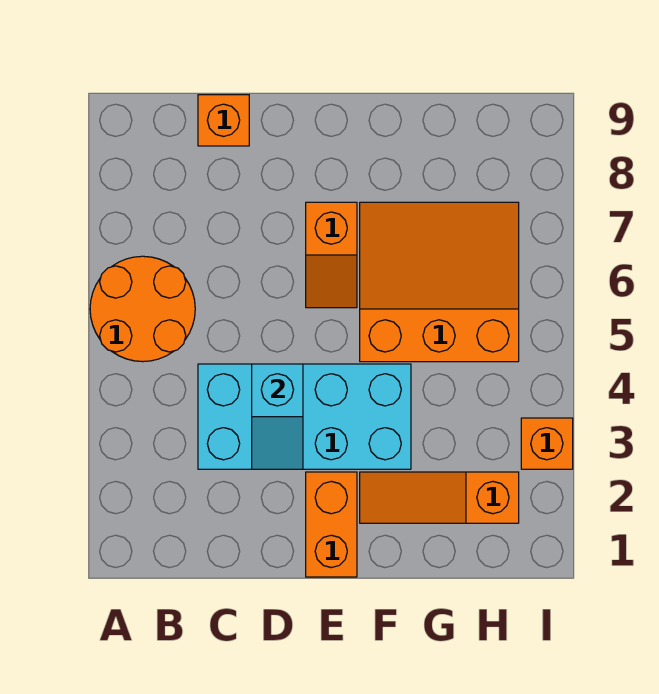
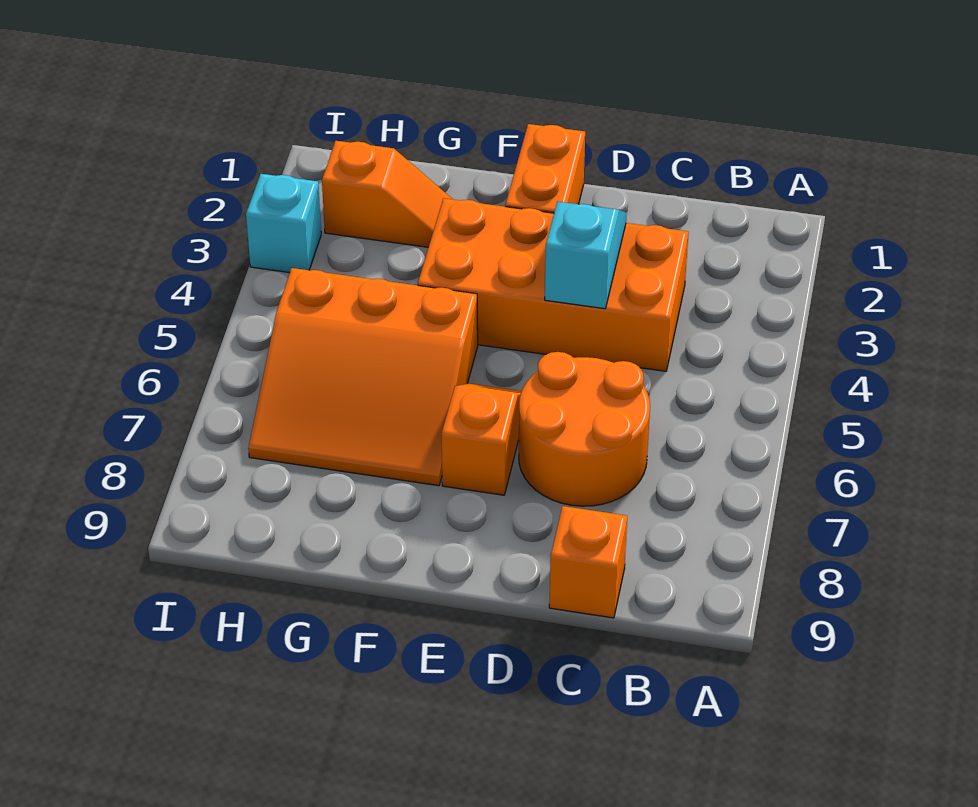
orange 2x2 round brick [90,256,195,362] -> orange 2x2 round brick moved to [519,352,650,506]
cyan 2x4 brick [198,364,411,469] -> orange 2x4 brick [418,198,689,371]
orange 1x3 slope [360,472,519,523] -> orange 1x2 slope [322,141,453,247]
orange 1x1 brick [521,418,573,469] -> cyan 1x1 brick [246,174,321,273]

